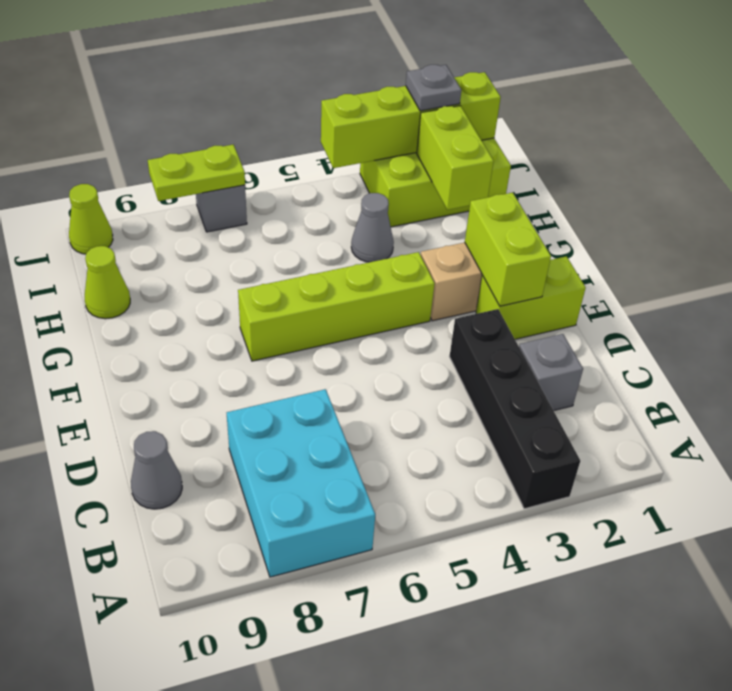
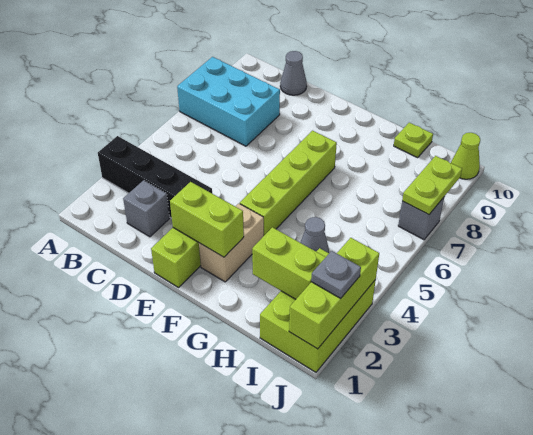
lime 1x1 cone [85,246,130,319] -> lime 1x1 plate [394,123,433,158]
lime 1x4 brick [321,72,501,168] -> lime 1x3 brick [289,238,379,349]

